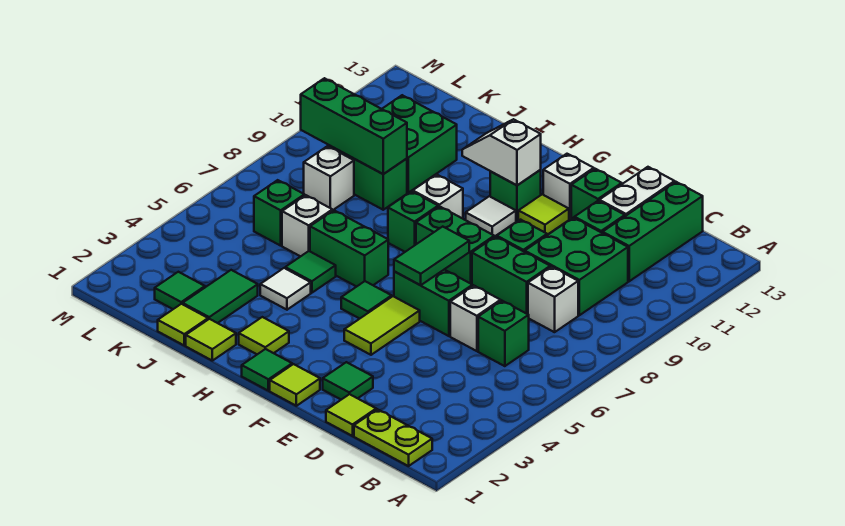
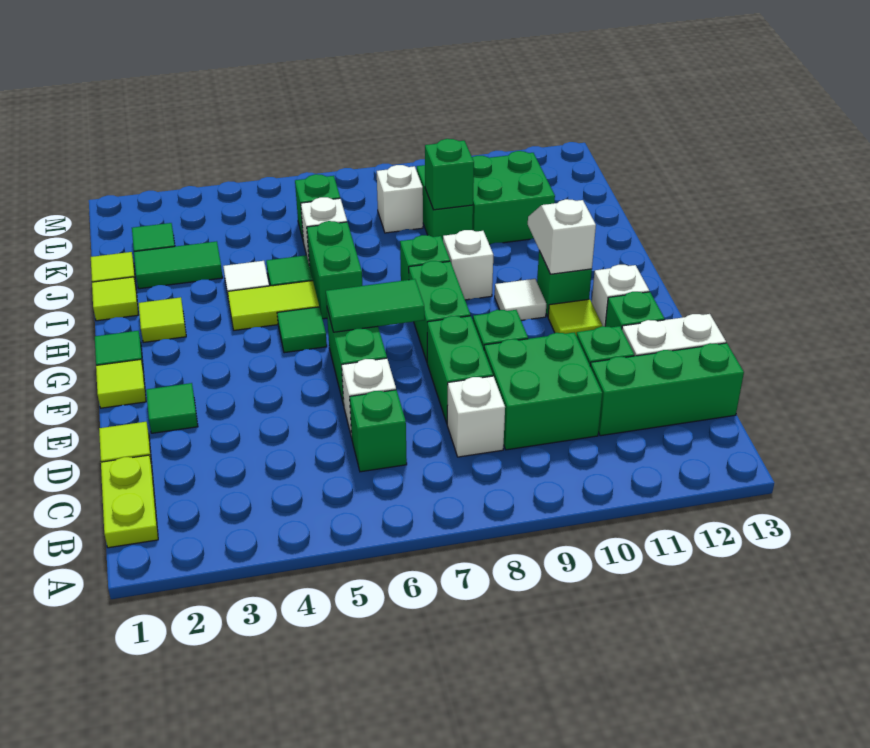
lime 1x2 tile [344,296,420,355] -> lime 1x2 tile moved to [228,281,319,330]
green 1x3 brick [301,78,407,174] -> green 1x1 brick [425,139,474,210]

